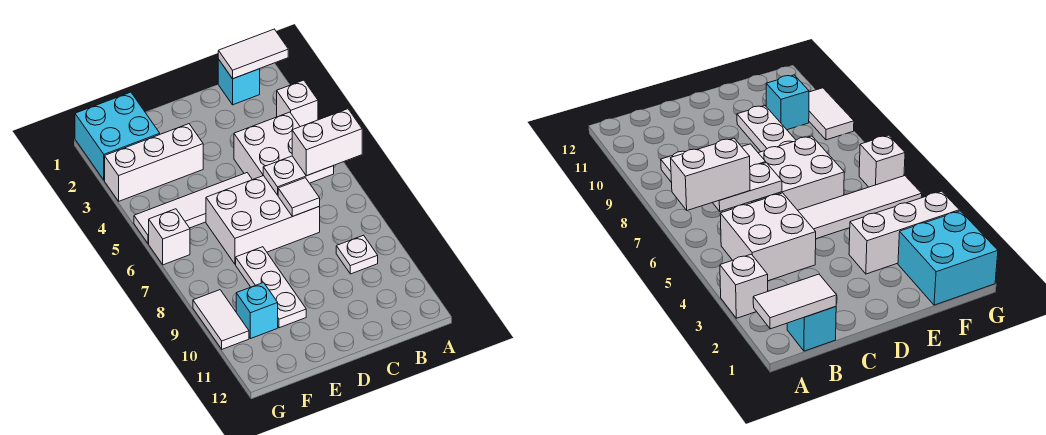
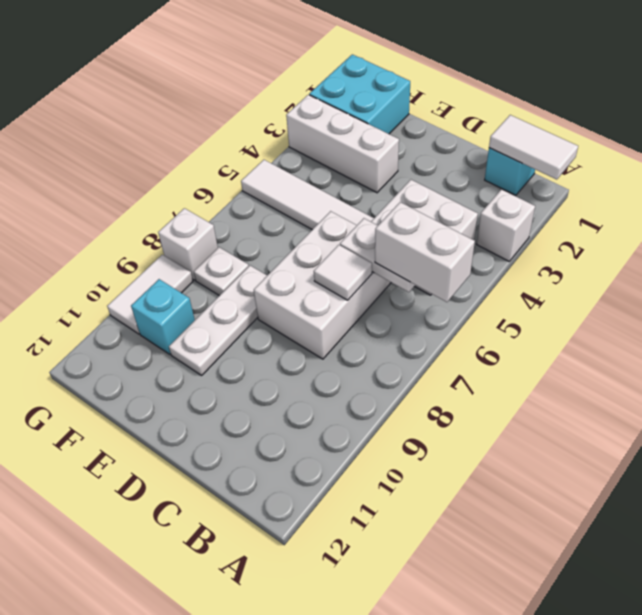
white 1x1 plate [336,235,378,274] -> white 1x1 plate moved to [194,247,249,296]
white 2x3 brick [206,176,320,264] -> white 2x3 brick turned to [254,211,391,359]
white 1x1 brick [149,209,190,265] -> white 1x1 brick moved to [158,208,218,280]

